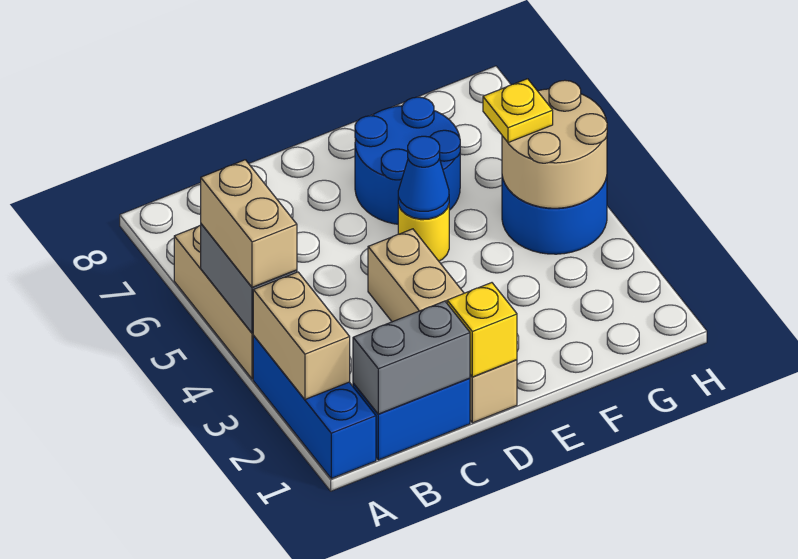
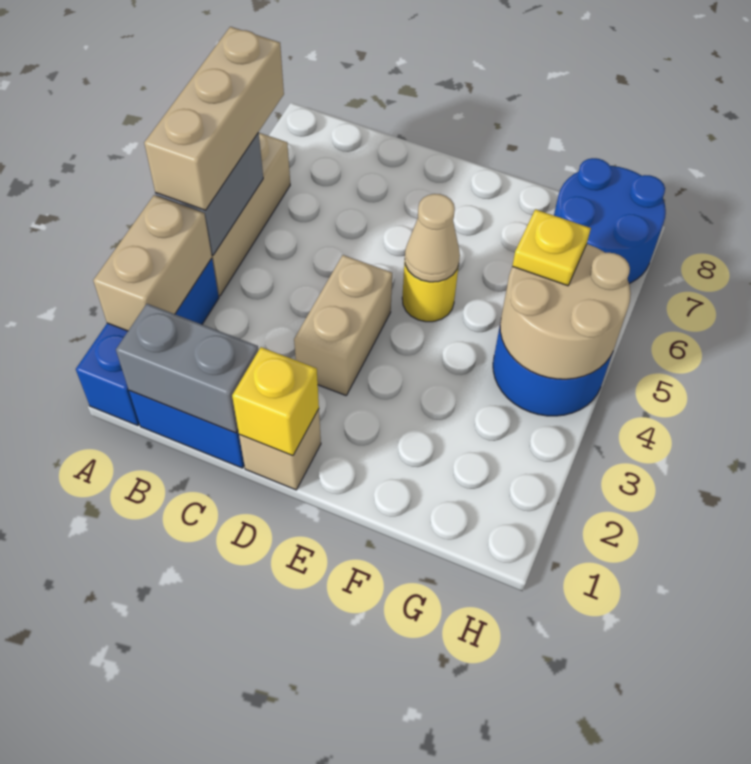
tan 1x2 brick [201,160,297,287] -> tan 1x3 brick [144,27,284,211]
blue 1x1 cone [398,136,449,219] -> tan 1x1 cone [405,194,460,282]
blue 2x2 round brick [355,97,460,224] -> blue 2x2 round brick moved to [554,158,666,283]

